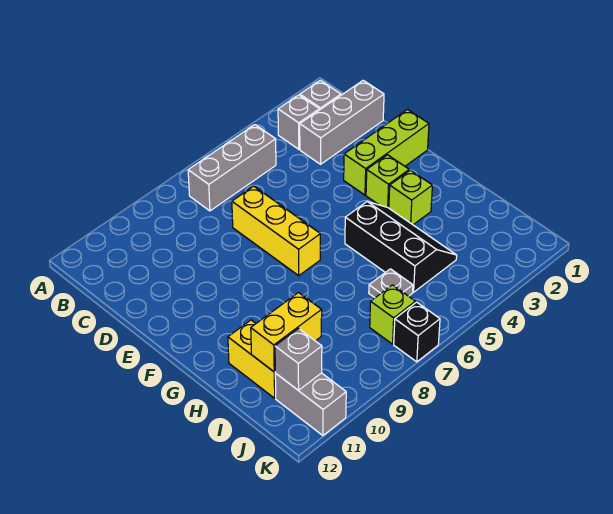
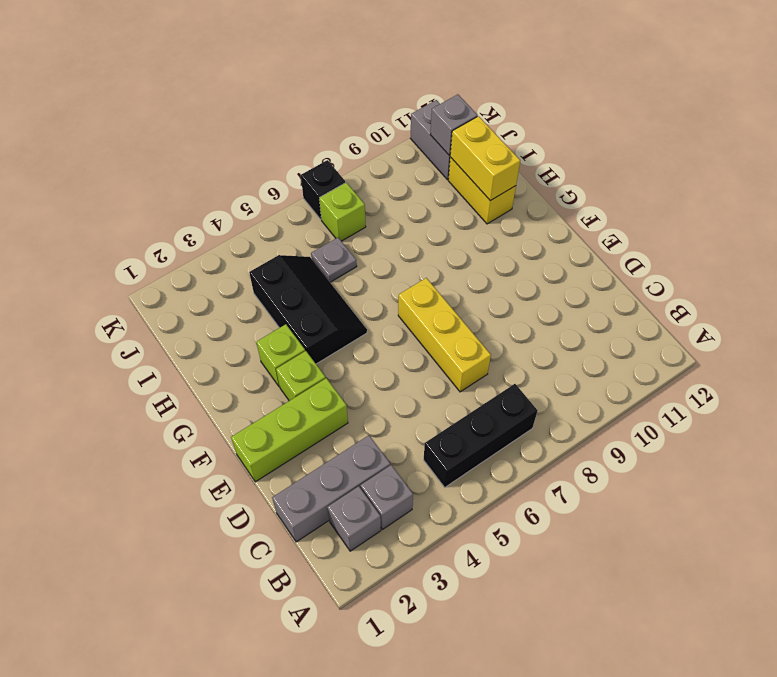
grey 1x3 brick [188,125,276,211] -> black 1x3 brick [424,384,538,487]
black 2x3 slope [345,202,457,292] -> black 2x3 slope turned to [249,255,367,364]
yellow 1x2 brick [251,293,322,372] -> yellow 1x2 brick turned to [450,116,520,201]

